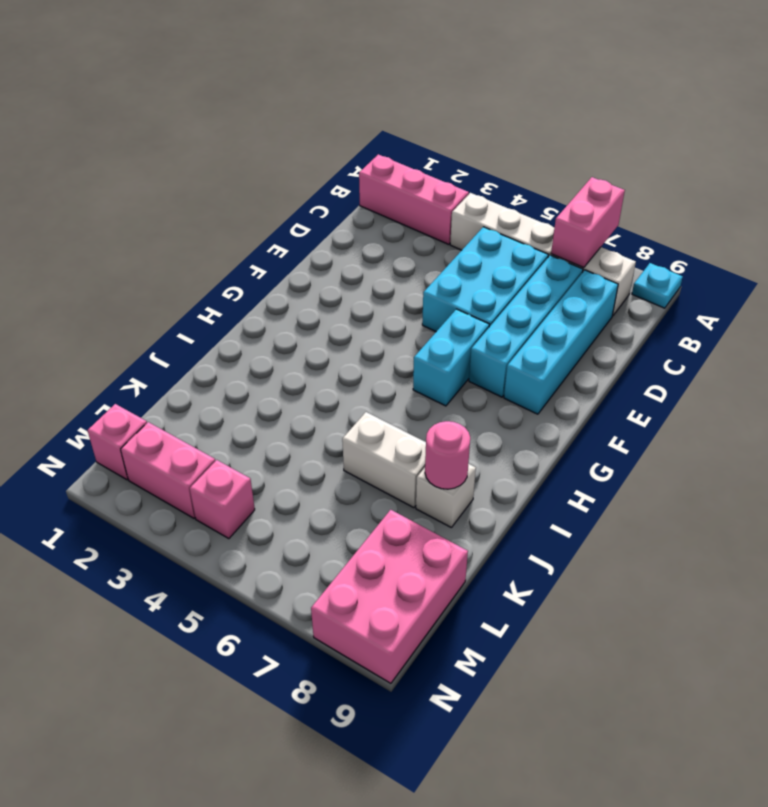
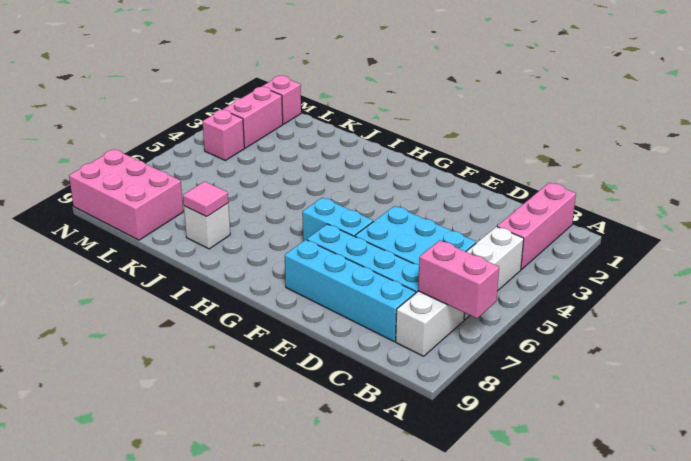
cyan 1x1 plate [632,263,683,308] -> none
white 1x2 brick [342,412,426,508] -> none
pink 1x1 round brick [425,421,470,489] -> pink 1x1 tile [183,181,228,217]

